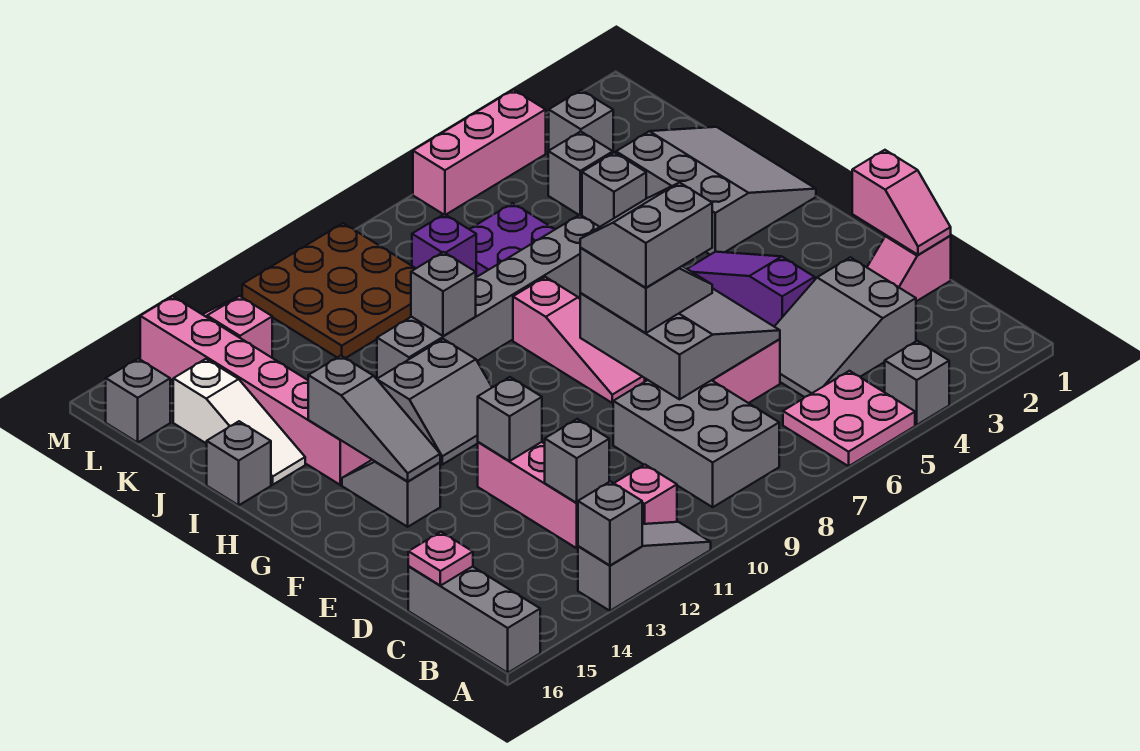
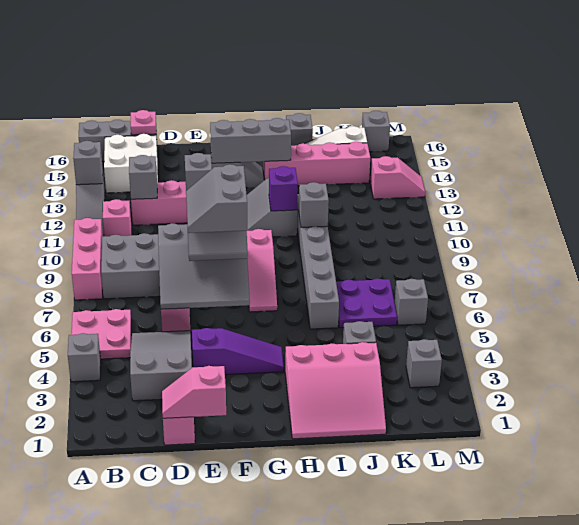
none -> white 2x2 brick [104,134,158,193]
grey 2x2 slope [580,183,712,288] -> grey 2x2 slope turned to [186,164,247,233]
pink 1x3 slope [513,277,645,403] -> pink 1x3 slope turned to [247,229,277,312]
grey 1x3 slope [308,356,440,481] -> grey 1x3 brick [210,118,291,163]
grey 3x3 slope [616,127,816,255] -> pink 3x3 slope [285,342,386,439]
pink 1x6 brick [140,296,372,485] -> pink 1x4 brick [264,142,370,186]
grey 1x1 brick [548,132,613,215] -> grey 1x1 brick moved to [395,279,428,325]
purple 1x1 brick [412,214,476,272] -> purple 1x1 brick moved to [269,166,298,211]
brown 3x3 plate [242,223,416,358] -> none
pink 1x3 brick [413,90,546,215] -> pink 1x3 brick moved to [72,218,103,300]

